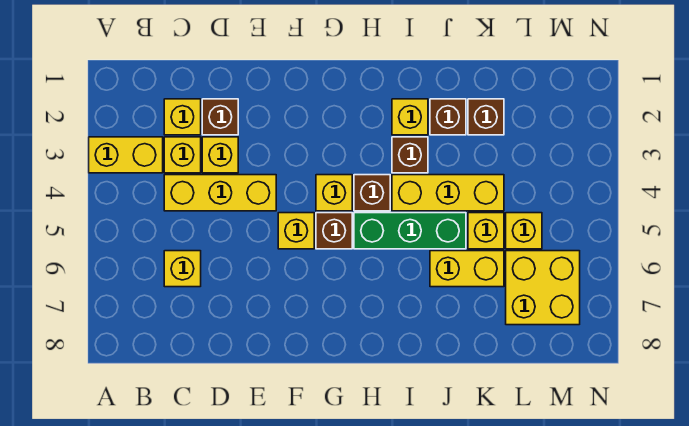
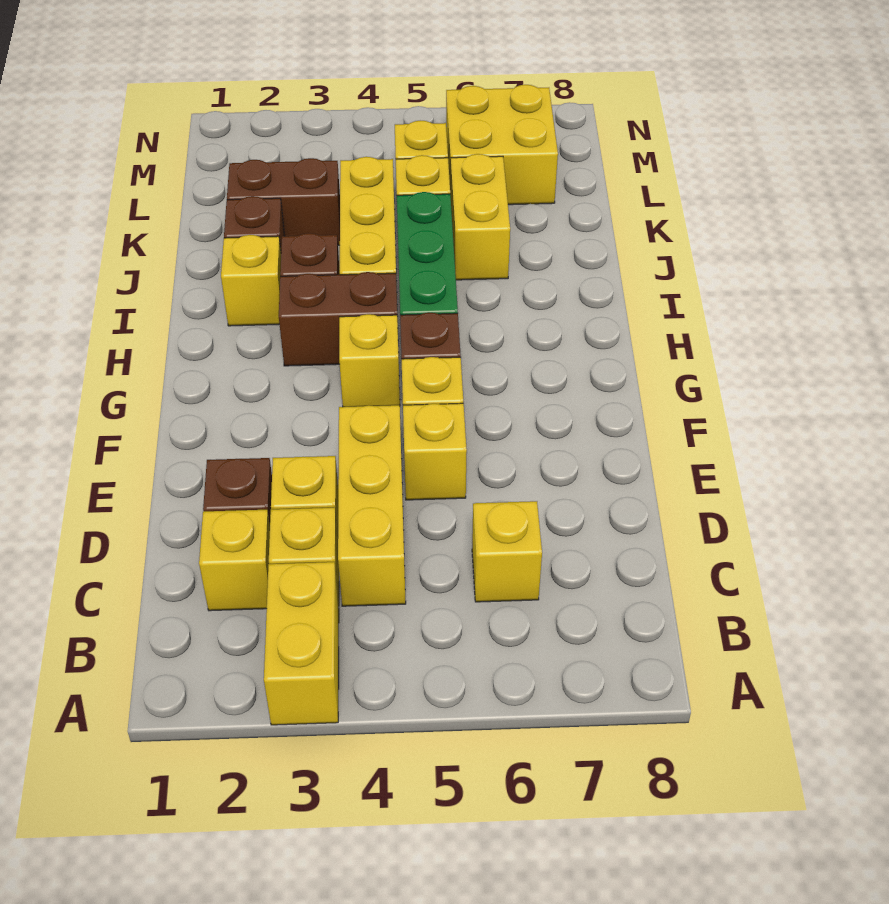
none -> yellow 1x1 brick [403,403,467,500]
brown 1x1 brick [354,175,390,211] -> brown 1x2 brick [279,272,399,366]
brown 1x1 brick [468,99,504,135] -> brown 1x2 brick [227,158,340,245]

